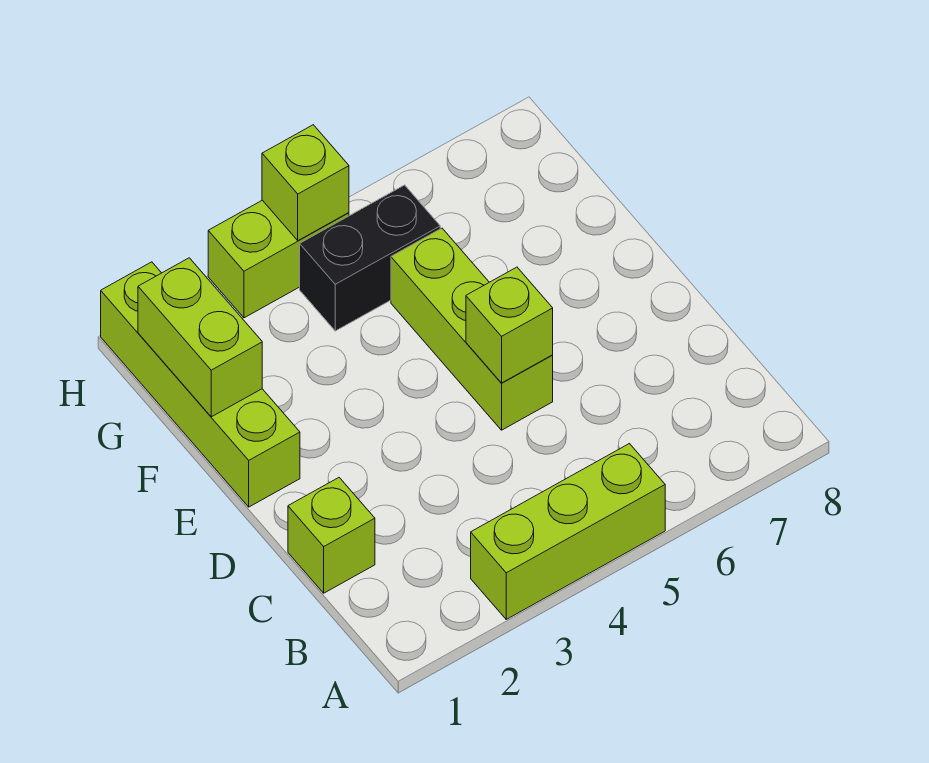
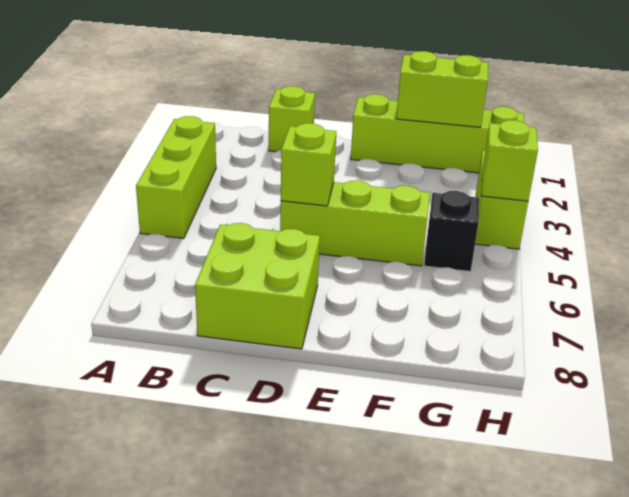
none -> lime 2x2 brick [195,223,320,349]
black 1x2 brick [300,185,440,331] -> black 1x1 brick [424,191,479,271]

